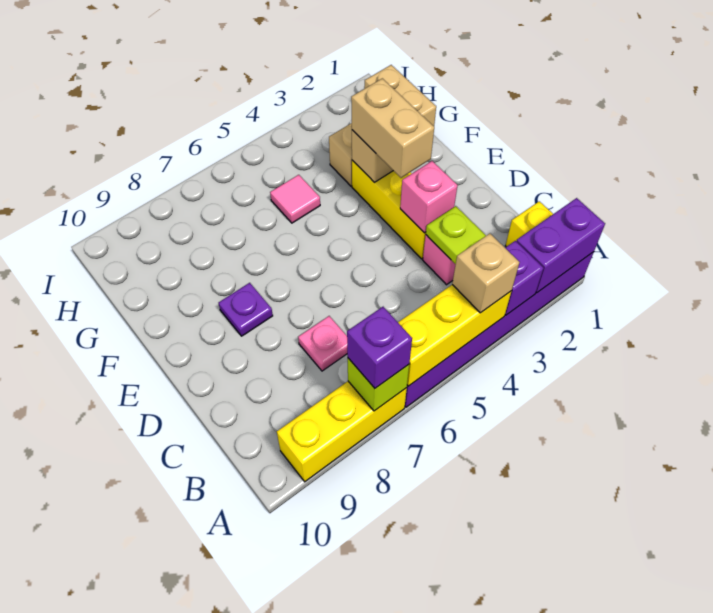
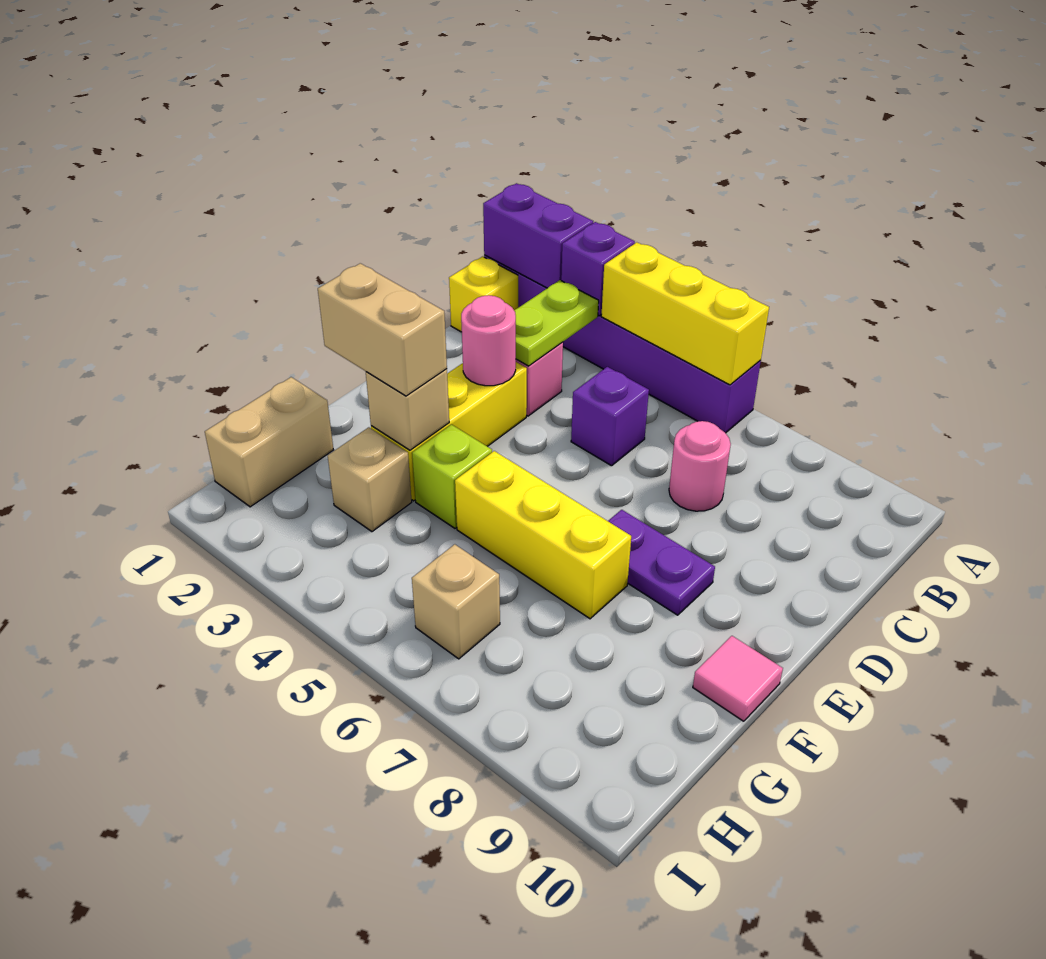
tan 1x1 brick [452,234,519,313] -> tan 1x1 brick moved to [412,544,500,659]
yellow 1x3 brick [277,381,407,482] -> yellow 1x3 brick moved to [455,451,631,619]
lime 1x1 brick [348,358,409,411] -> lime 1x1 brick moved to [412,424,492,528]
purple 1x1 brick [347,307,412,388] -> purple 1x1 brick moved to [571,367,649,466]
pink 1x1 plate [298,316,347,371] -> pink 1x1 round brick [669,421,731,511]
pink 1x1 brick [400,161,458,233] -> pink 1x1 round brick [461,295,516,386]
tan 1x2 brick [351,78,434,178] -> tan 1x2 brick turned to [318,263,447,396]
purple 1x1 plate [219,283,273,336] -> purple 1x2 plate [608,510,715,615]
pink 1x1 tile [270,175,320,223] -> pink 1x1 tile moved to [693,636,783,721]

